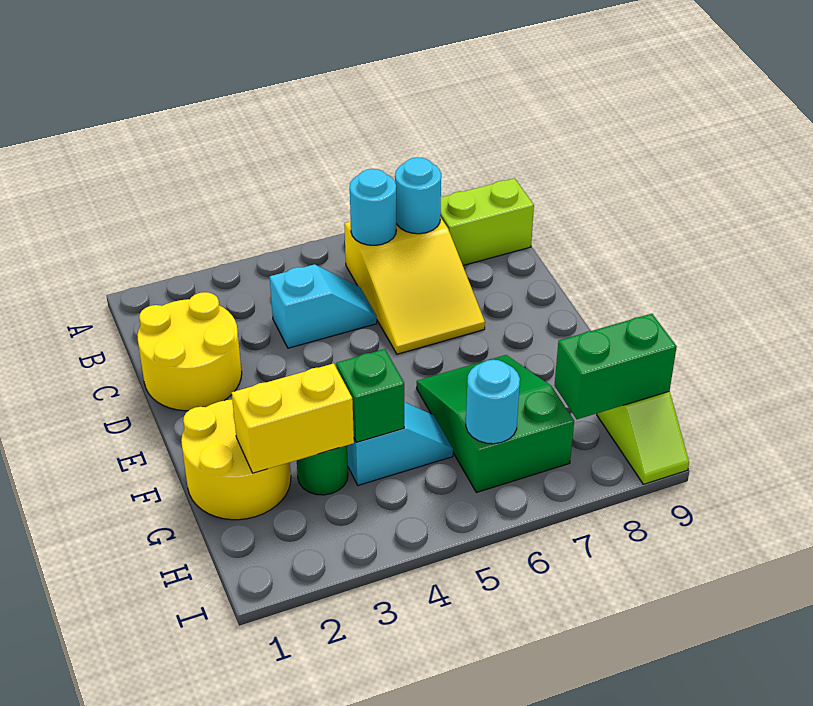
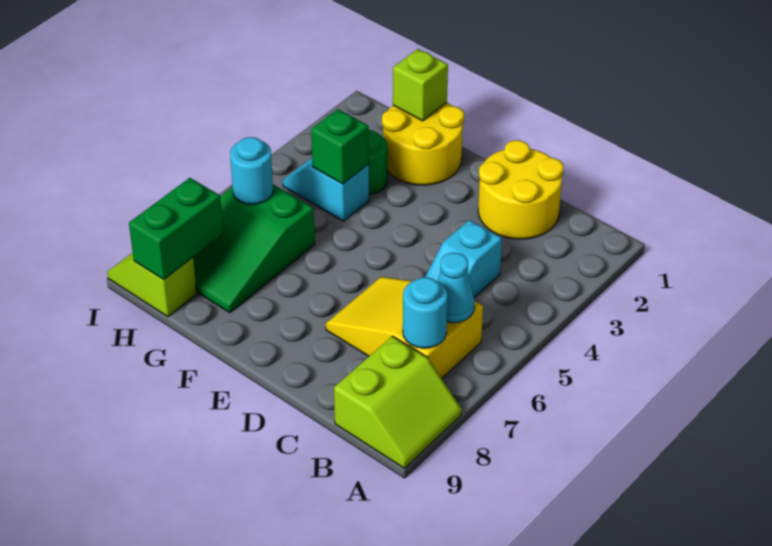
cyan 1x1 round brick [350,169,396,245] -> cyan 1x1 cone [438,253,475,323]
green 2x3 slope [417,355,574,492] -> green 2x3 slope turned to [193,185,315,313]
none -> lime 1x1 brick [393,49,448,121]
yellow 1x2 brick [232,363,354,473] -> none
cyan 1x2 slope [347,402,453,485] -> cyan 1x2 slope turned to [283,159,369,221]

